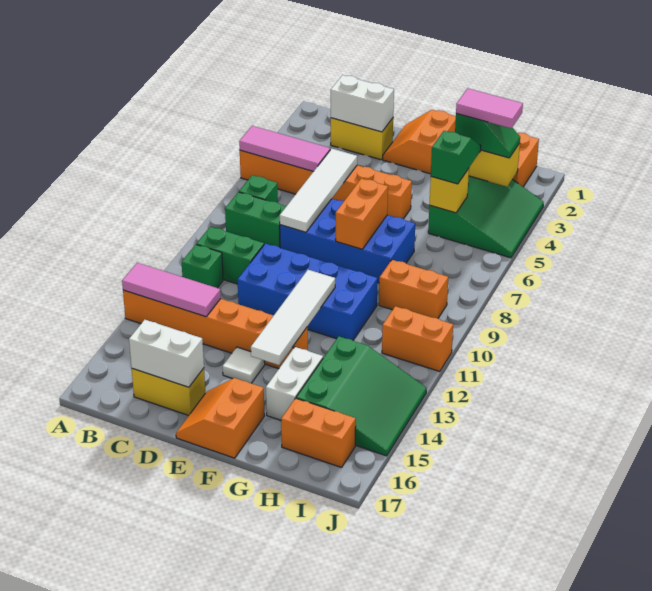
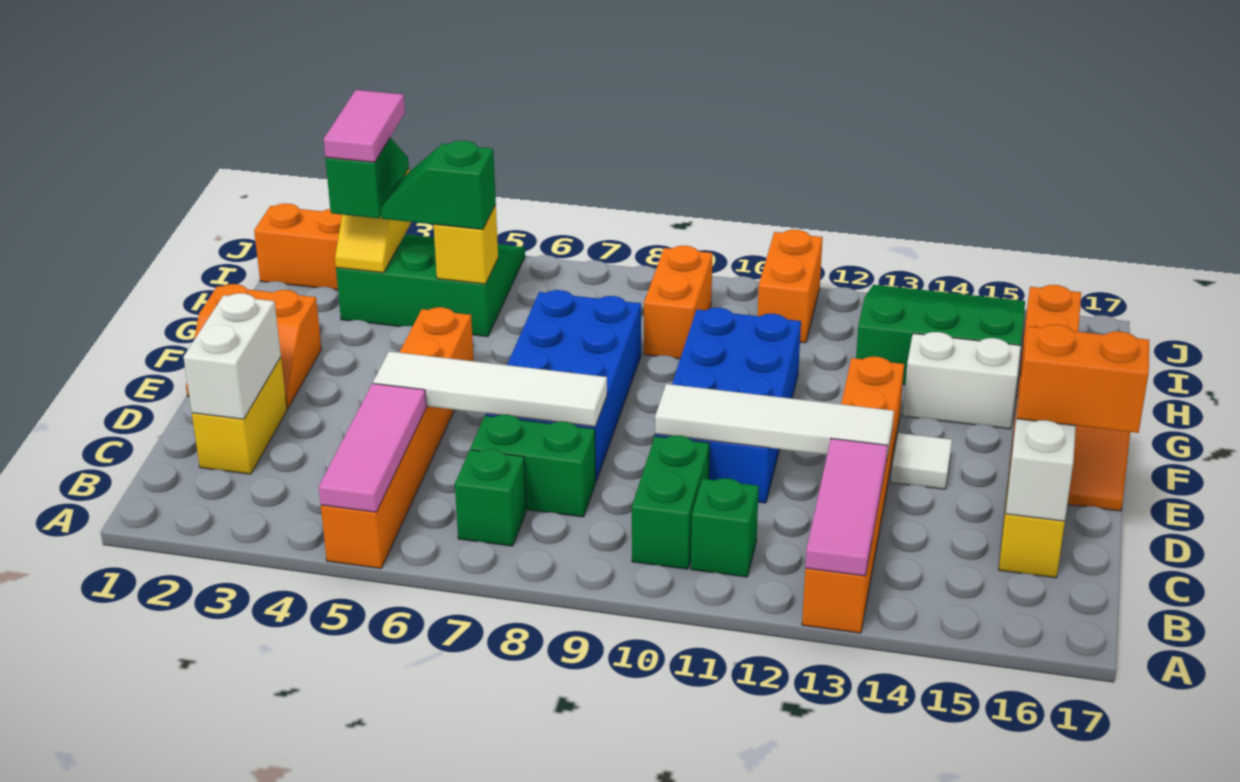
green 1x2 brick [225,192,286,248] -> green 1x2 brick turned to [470,415,596,517]
orange 1x2 brick [336,178,388,249] -> orange 1x2 brick moved to [1017,325,1149,433]
white 1x4 tile [251,270,335,365] -> white 1x4 tile moved to [655,384,894,461]

